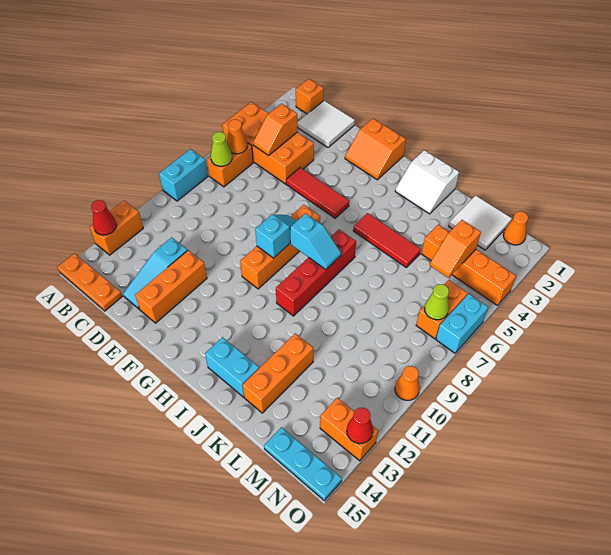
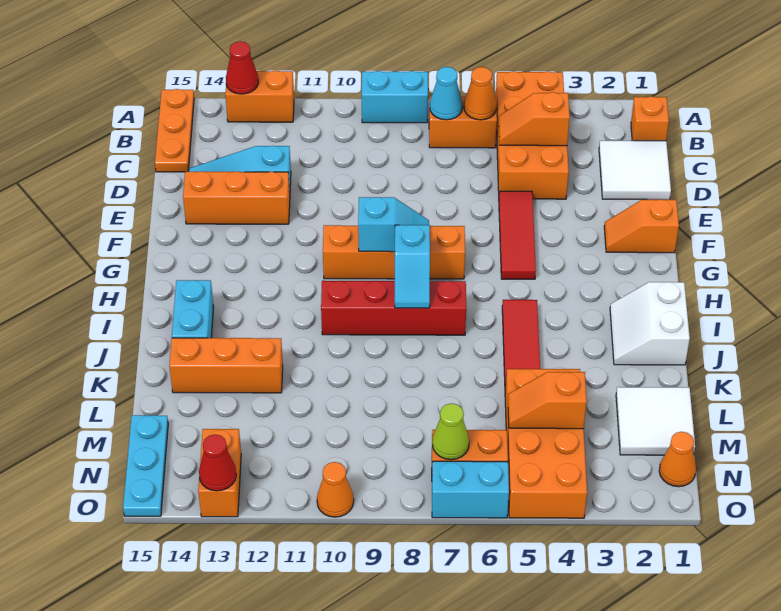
lime 1x1 cone [211,132,232,166] -> cyan 1x1 cone [430,67,462,120]
orange 2x2 slope [345,119,406,180] -> orange 1x2 slope [604,200,679,253]
orange 1x4 brick [422,225,516,306] -> orange 2x4 brick [505,369,587,518]

